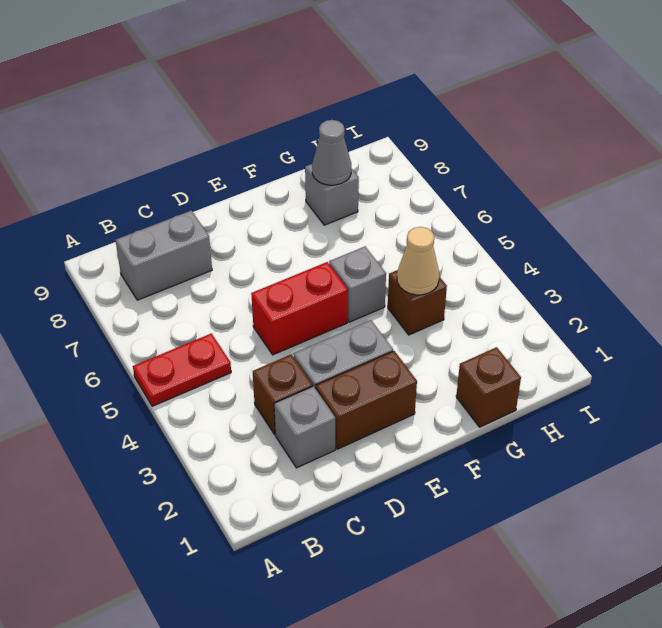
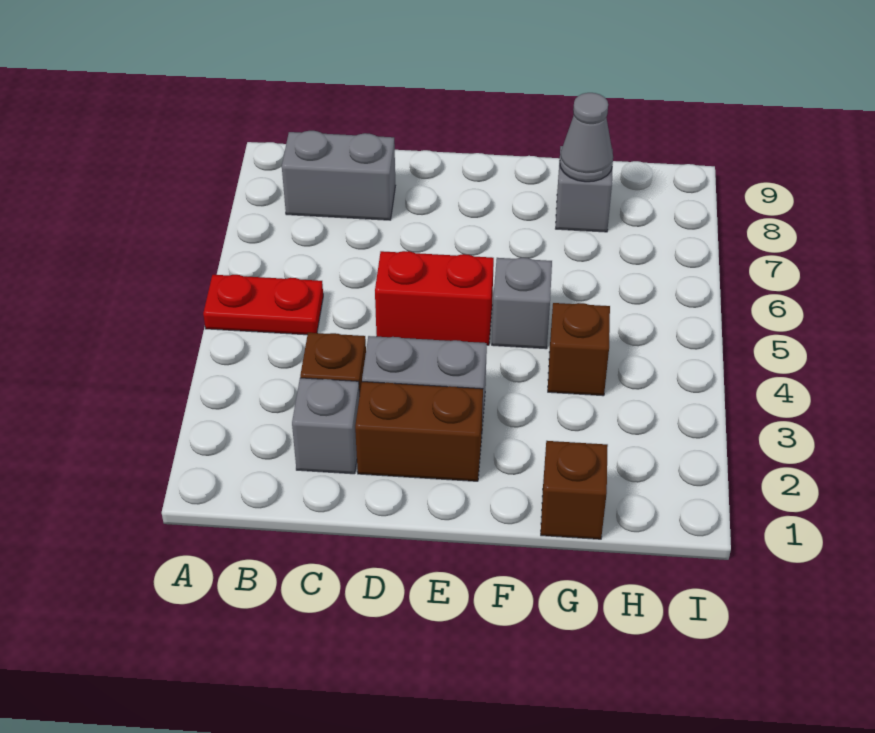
tan 1x1 cone [397,227,439,295] -> none

